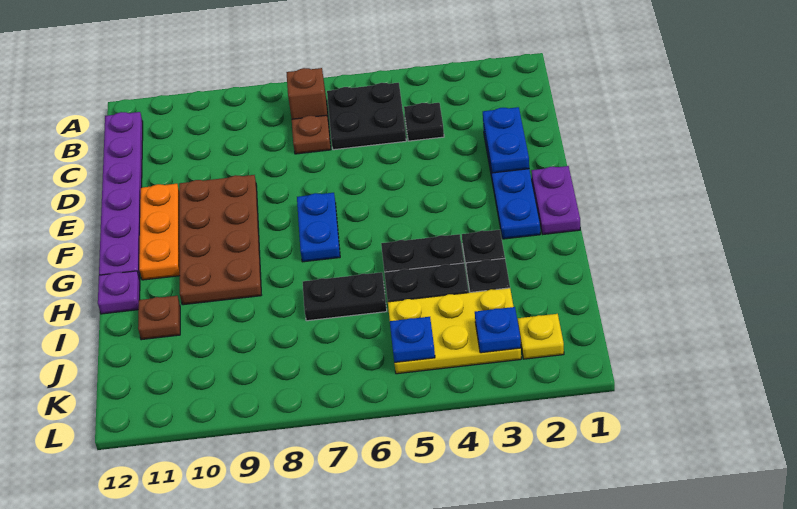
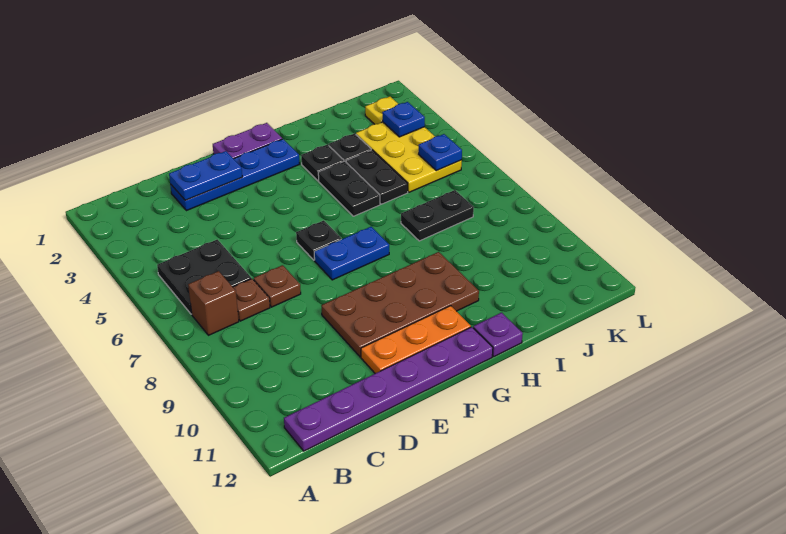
black 1x1 plate [404,103,444,141] -> black 1x1 plate moved to [296,220,341,260]
black 1x2 plate [303,272,387,321] -> black 1x2 plate turned to [401,190,474,241]
brown 1x1 plate [138,296,180,340] -> brown 1x1 plate moved to [254,265,301,307]

